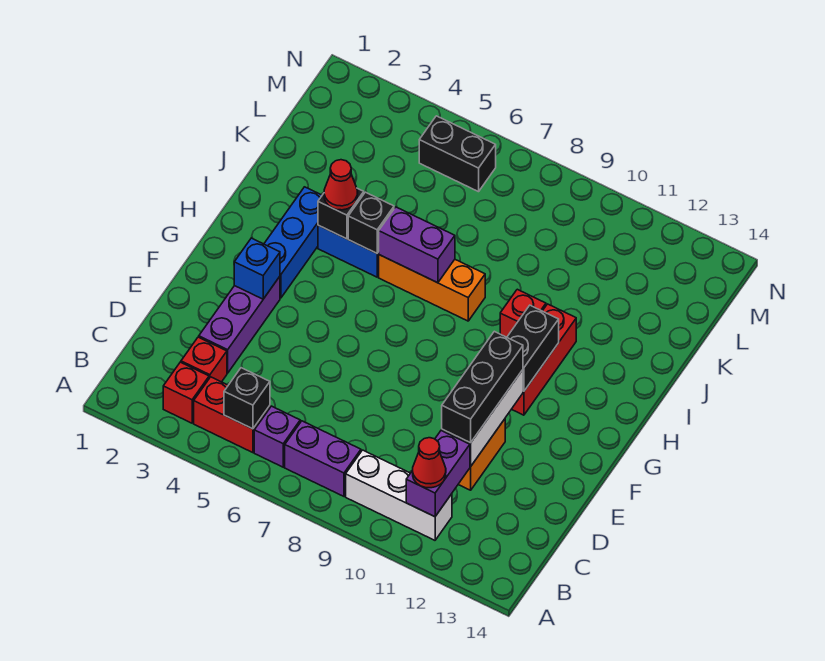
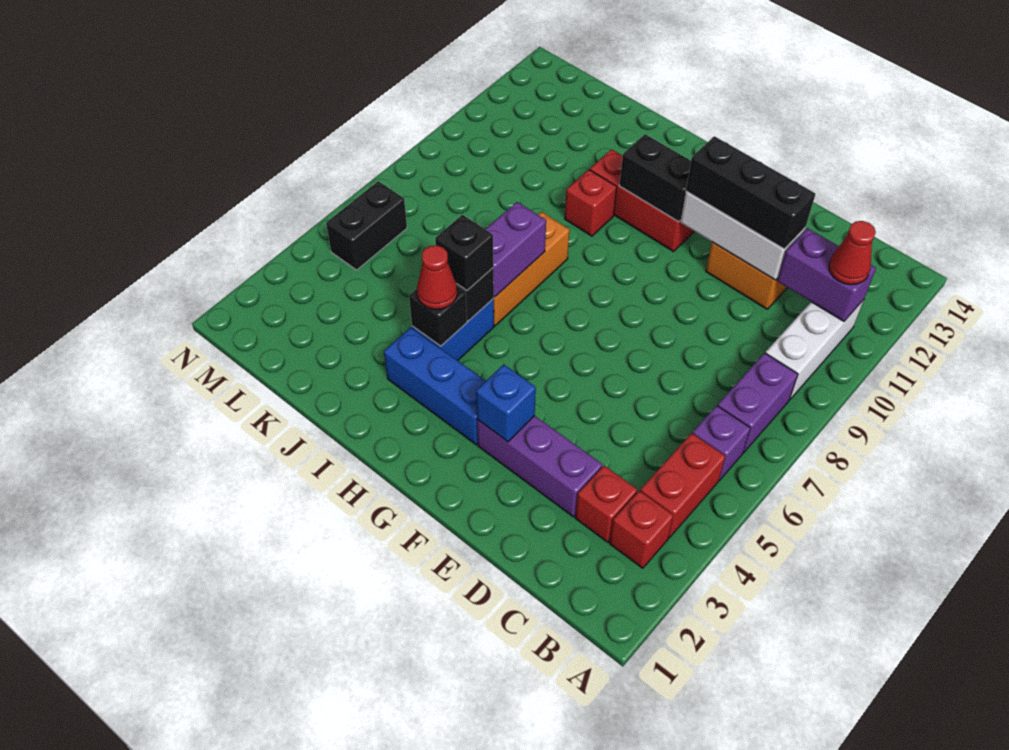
black 1x1 brick [224,368,270,429] -> black 1x1 brick moved to [435,215,493,290]

